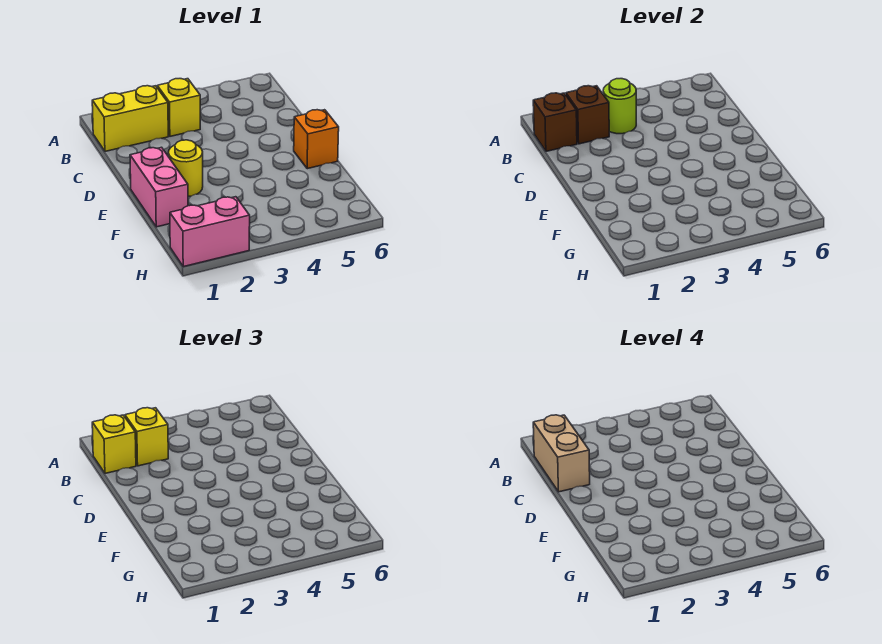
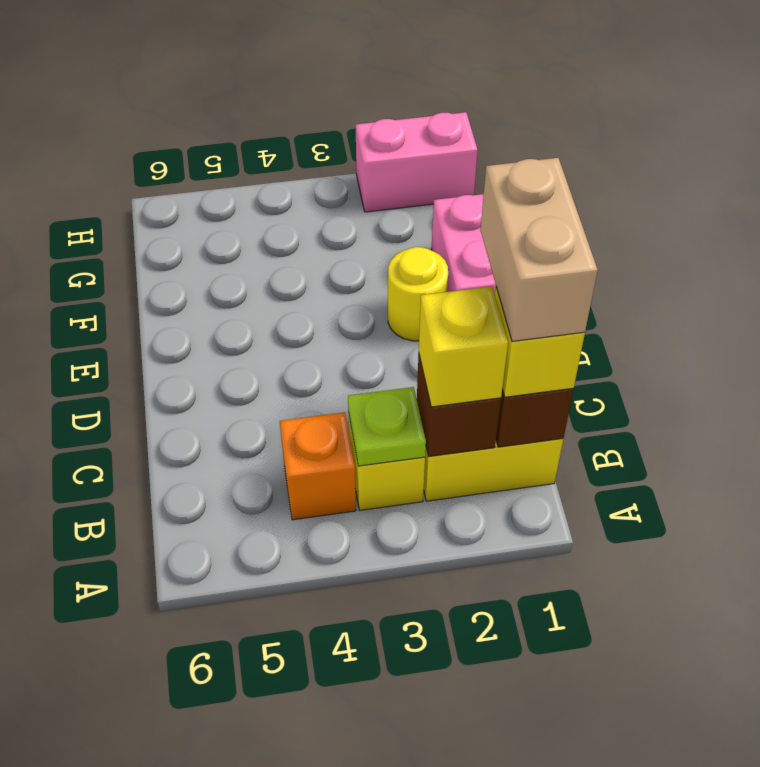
lime 1x1 round brick [603,79,636,134] -> lime 1x1 plate [348,387,426,466]
orange 1x1 brick [294,110,339,169] -> orange 1x1 brick moved to [280,412,356,520]

